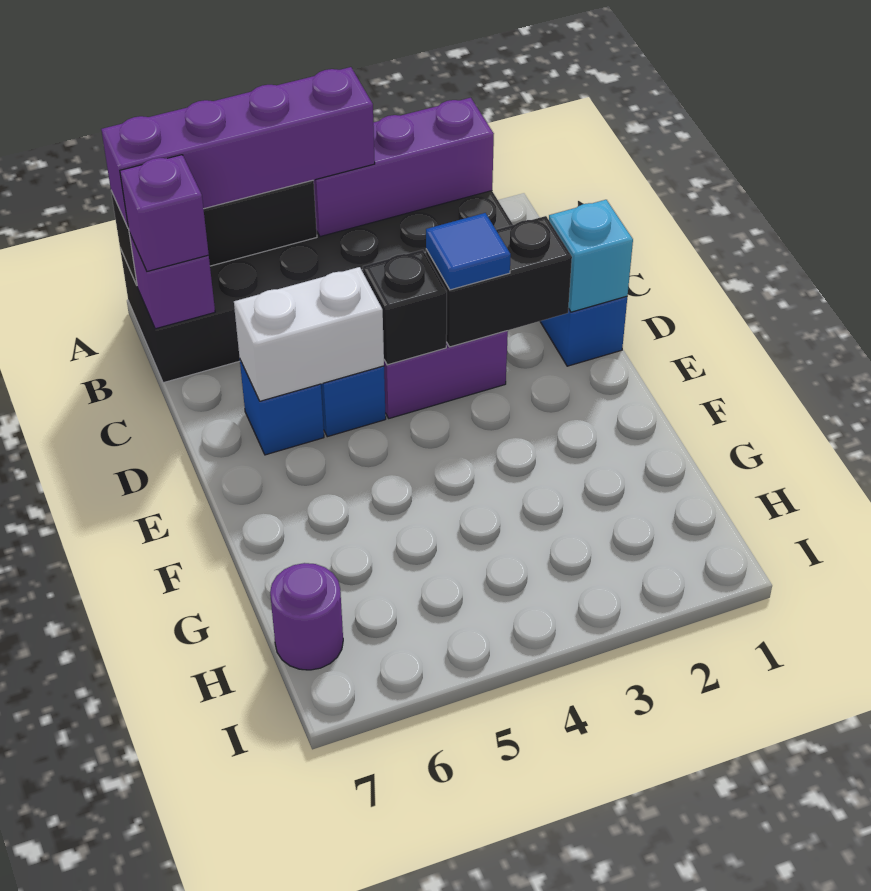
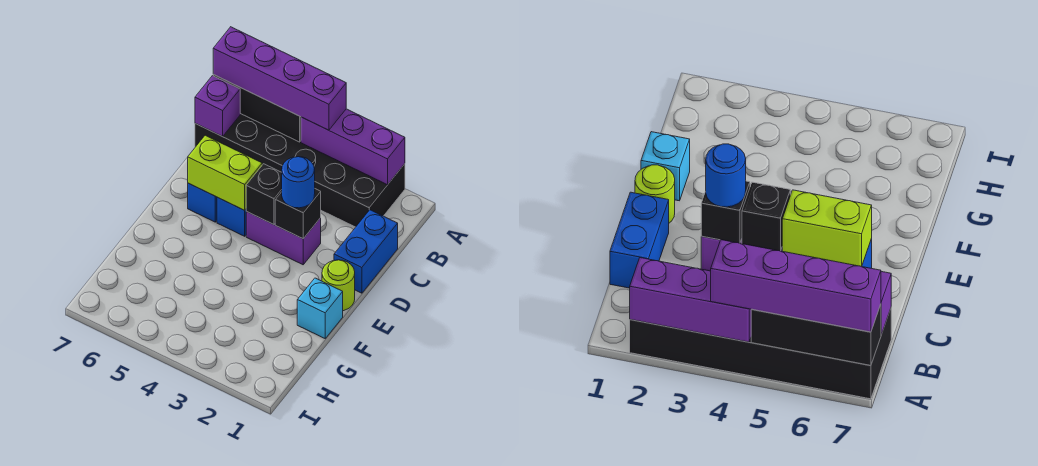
purple 1x1 brick [120,155,209,271] -> none
cyan 1x1 brick [549,200,633,312] -> cyan 1x1 brick moved to [297,278,343,338]
black 1x2 brick [426,216,572,347] -> black 1x1 brick [275,189,321,239]
blue 1x1 tile [426,213,511,290] -> blue 1x1 round brick [282,157,315,208]
white 1x2 brick [234,267,384,401] -> lime 1x2 brick [188,135,262,210]
none -> lime 1x1 round brick [322,260,355,311]
purple 1x1 round brick [270,563,343,670] -> none

